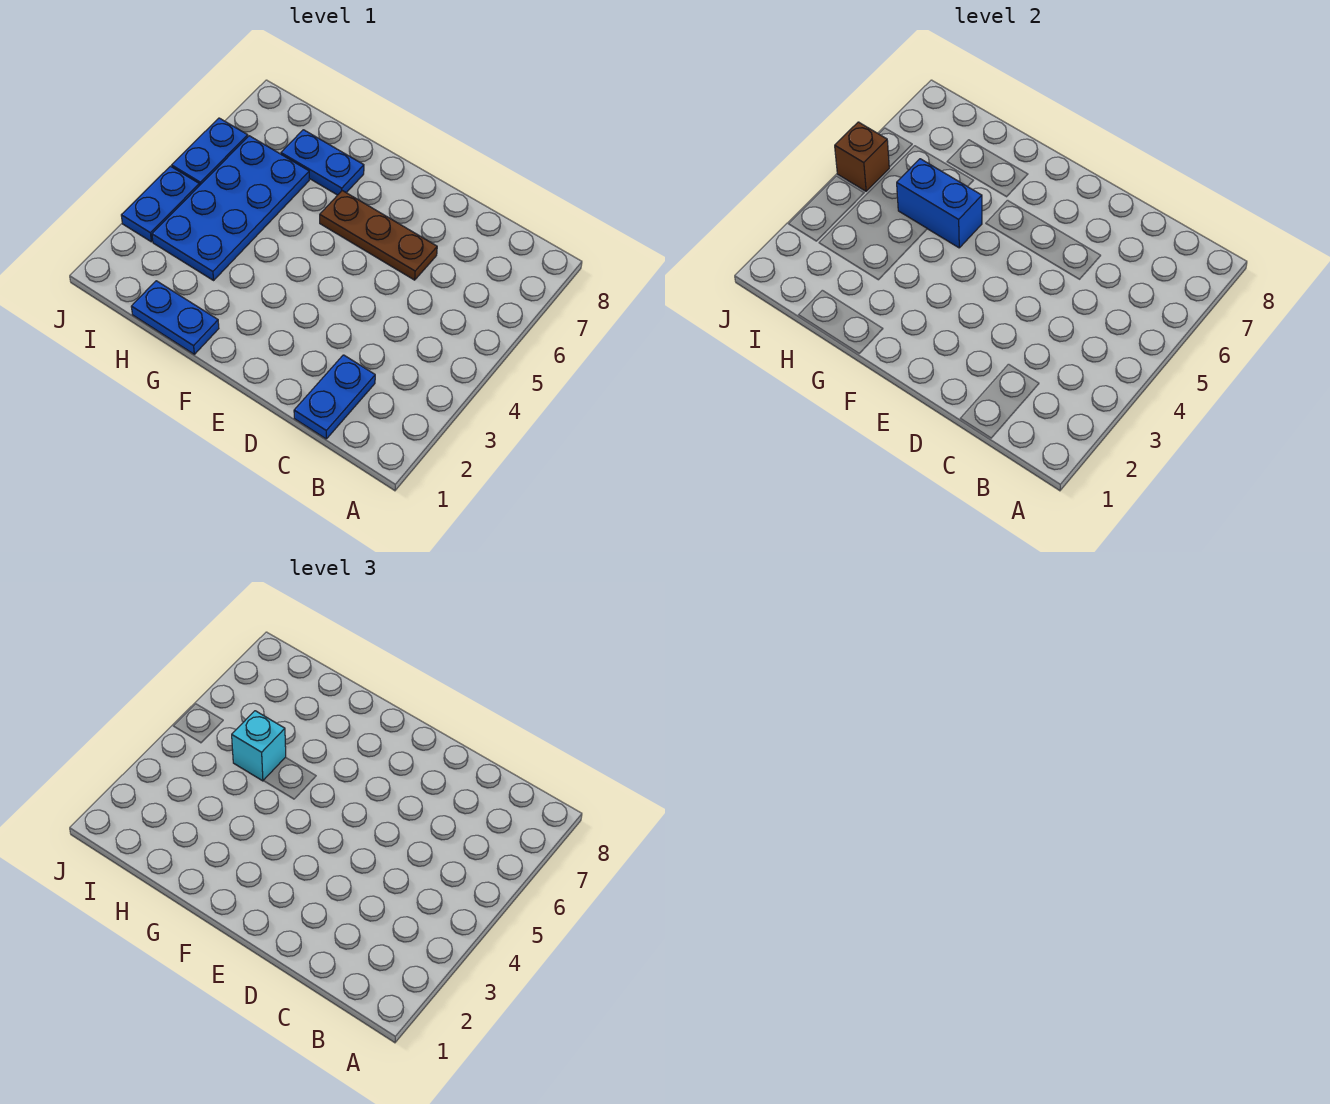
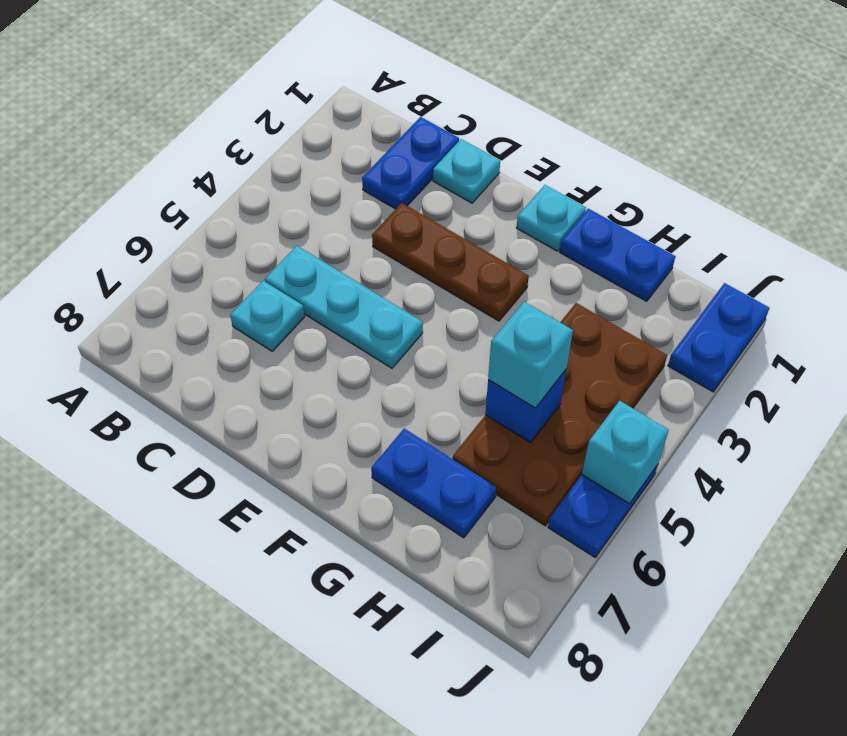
none -> cyan 1x3 plate [265,246,423,368]
none -> cyan 1x1 plate [230,281,305,351]
none -> cyan 1x1 plate [433,139,500,203]
brown 1x3 plate [320,191,437,280] -> brown 1x3 plate moved to [372,203,529,321]
none -> cyan 1x1 plate [517,185,586,251]
blue 1x2 brick [897,159,982,248] -> blue 1x1 brick [485,370,566,443]
blue 2x4 plate [152,136,309,280] -> brown 2x4 plate [452,303,667,526]
blue 1x2 plate [121,166,199,242] -> blue 1x2 plate moved to [668,283,769,392]
brown 1x1 brick [835,122,889,191] -> cyan 1x1 brick [582,401,669,504]

